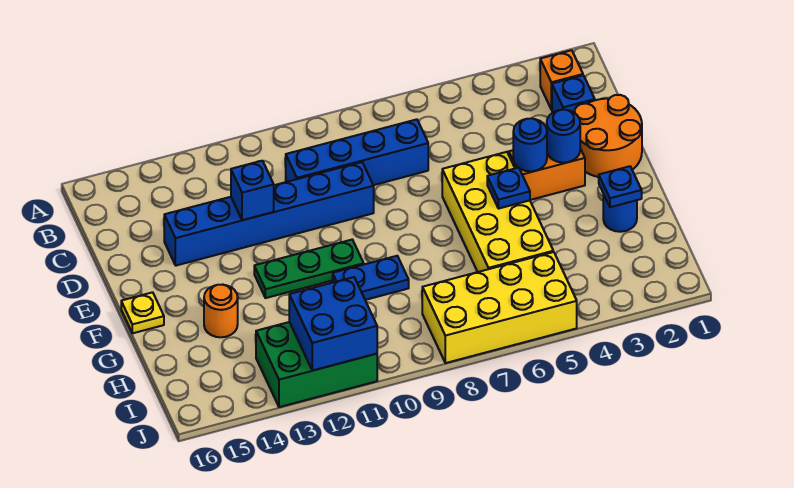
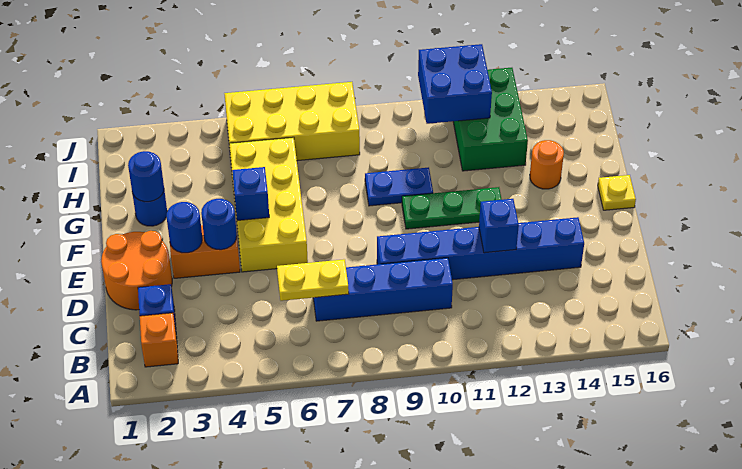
none -> yellow 1x2 plate [277,259,349,301]
blue 1x1 plate [487,168,530,209] -> blue 1x1 brick [232,167,269,220]
blue 1x1 plate [599,166,642,207] -> blue 1x1 round brick [128,151,164,202]
green 2x3 brick [256,322,377,407] -> green 2x3 brick turned to [453,68,528,171]

